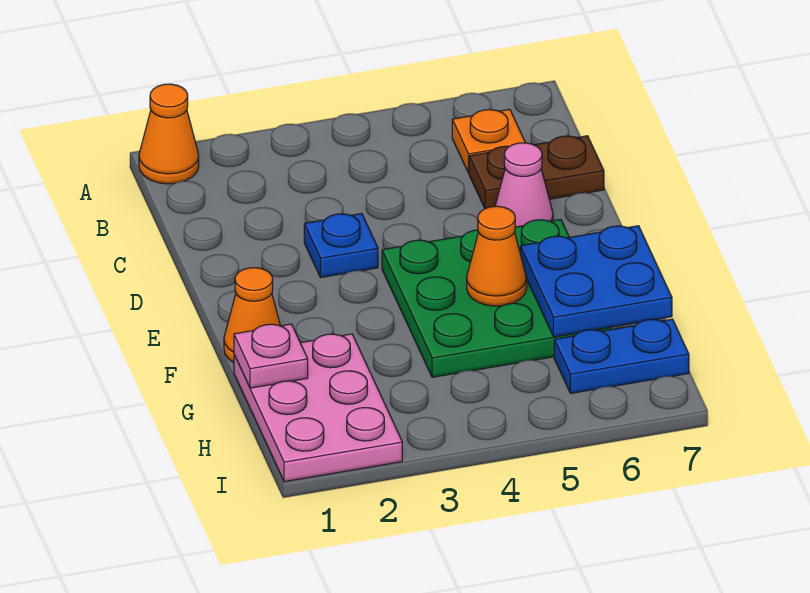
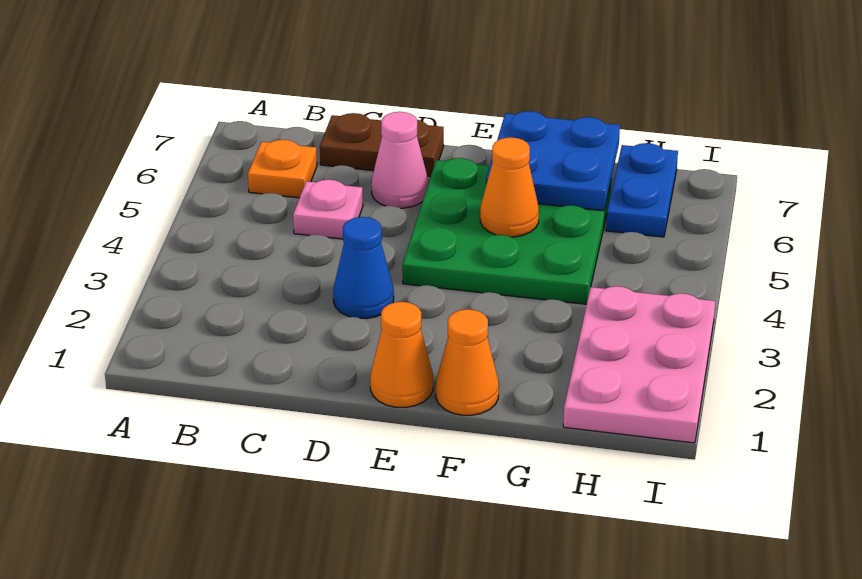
orange 1x1 cone [139,84,199,184] -> orange 1x1 cone moved to [370,302,433,407]
brown 1x2 plate [469,136,604,208] -> brown 1x2 plate turned to [320,113,444,177]
blue 1x1 plate [304,214,378,277] -> blue 1x1 cone [333,217,394,319]
pink 2x3 plate [234,334,402,482] -> pink 2x3 plate turned to [563,286,715,443]
pink 1x1 plate [234,324,308,388] -> pink 1x1 plate moved to [293,180,363,239]

